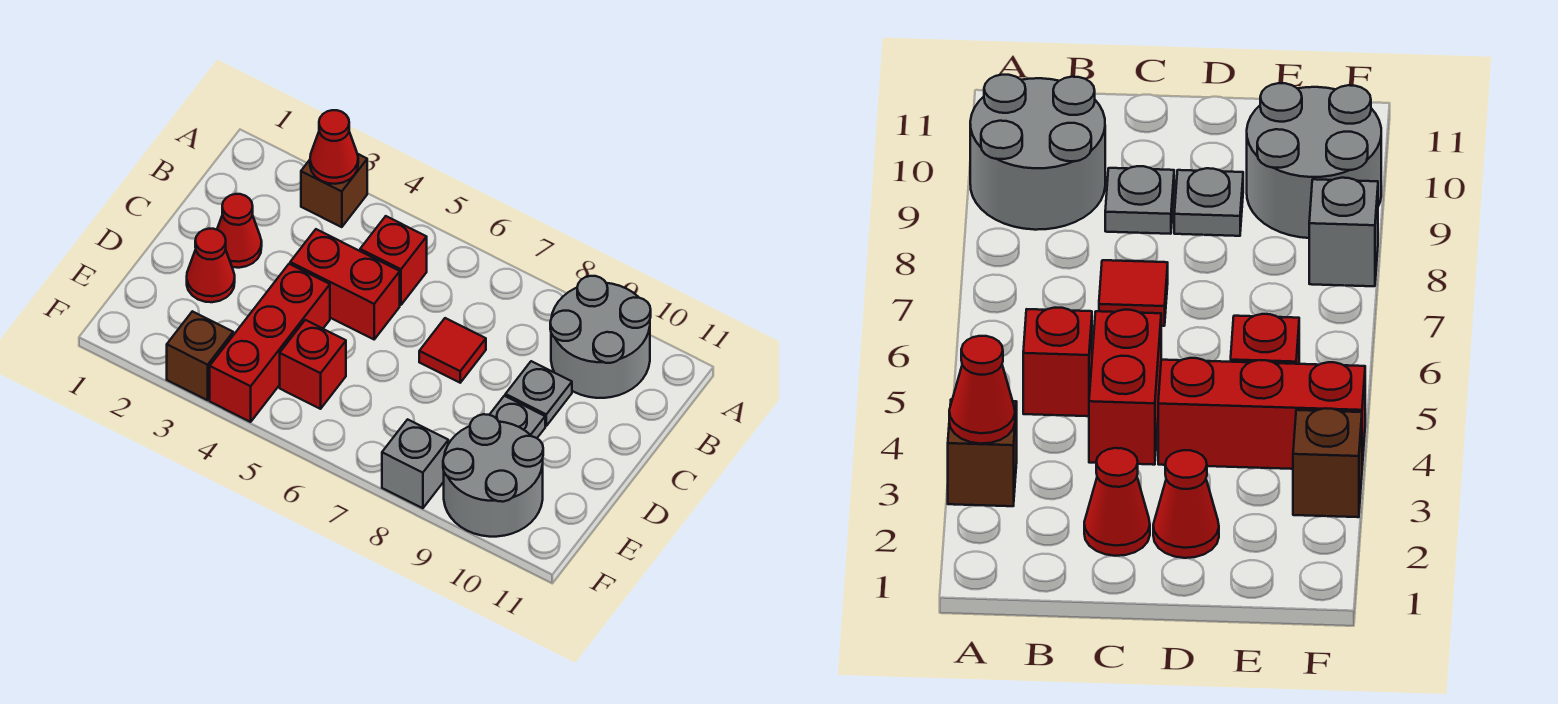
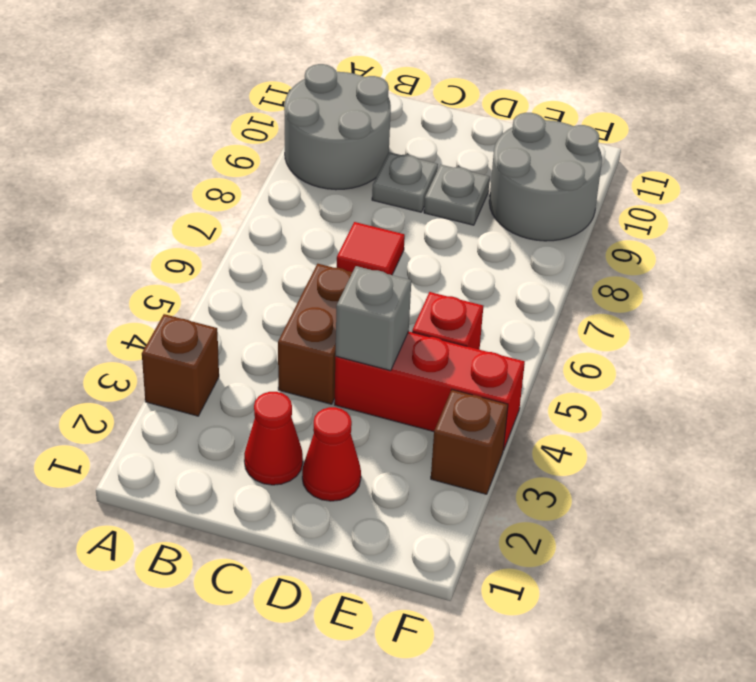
red 1x1 cone [310,110,358,184] -> none
red 1x1 brick [360,216,427,305] -> none
red 1x2 brick [290,229,400,339] -> brown 1x2 brick [278,264,352,404]
grey 1x1 brick [382,419,448,508] -> grey 1x1 brick moved to [335,266,411,371]

